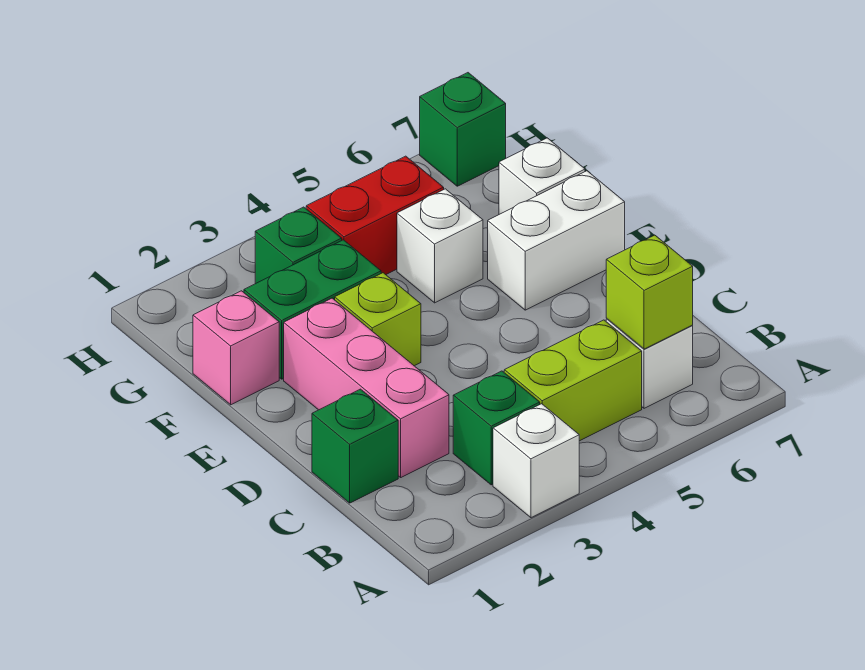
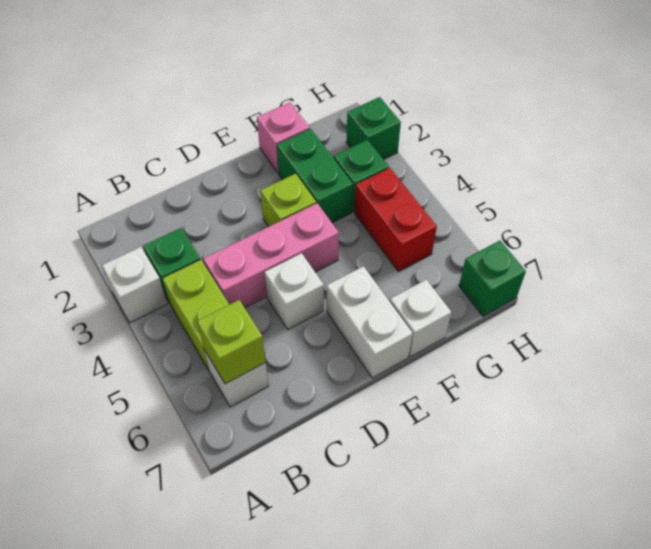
green 1x1 brick [312,389,398,503] -> green 1x1 brick moved to [346,97,401,160]
pink 1x3 brick [284,298,449,477] -> pink 1x3 brick moved to [203,203,339,308]
white 1x1 brick [397,189,483,303] -> white 1x1 brick moved to [264,253,324,329]

